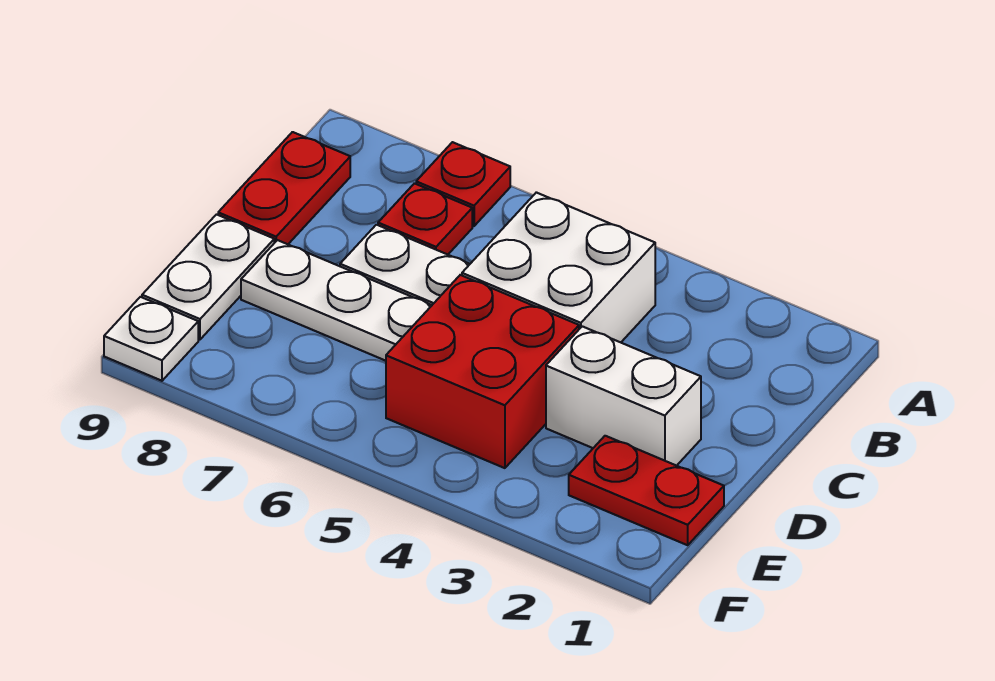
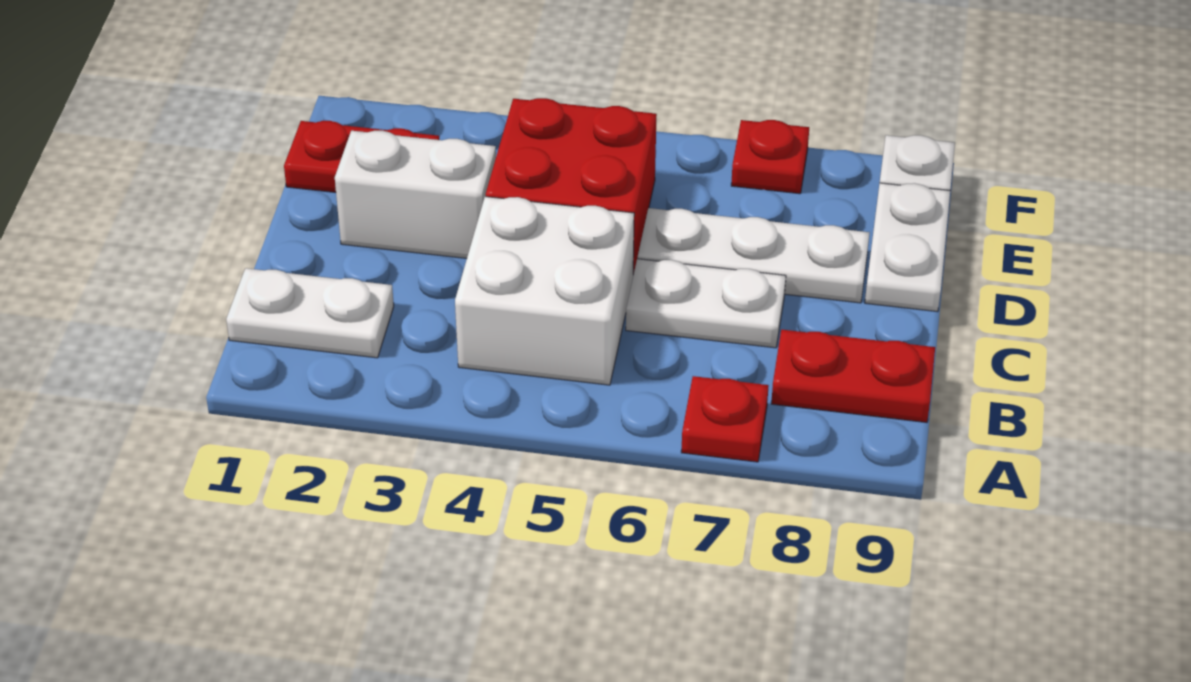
none -> white 1x2 plate [226,268,394,358]
red 1x1 plate [378,183,472,255] -> red 1x1 plate moved to [731,120,809,194]
red 1x2 plate [218,132,350,244] -> red 1x2 plate turned to [771,330,935,422]

